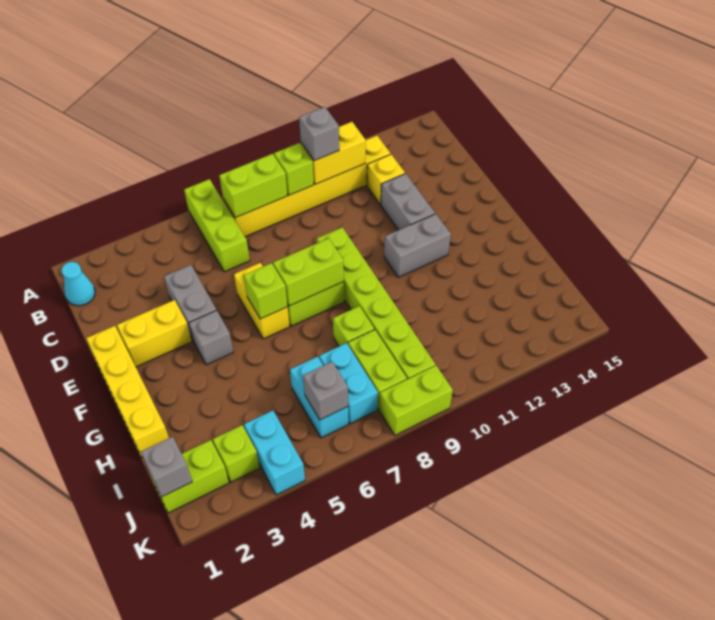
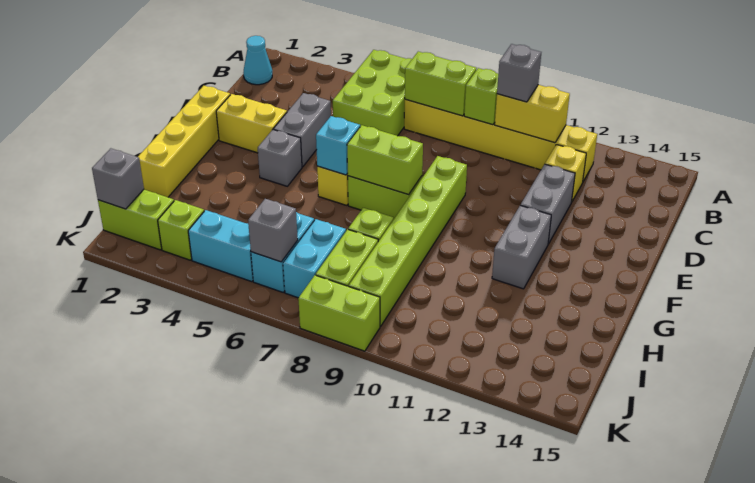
lime 1x3 brick [184,179,250,272] -> lime 2x3 brick [333,50,412,136]
lime 1x1 brick [244,263,288,319] -> cyan 1x1 brick [316,116,360,175]
grey 1x2 brick [384,214,451,277] -> grey 1x2 brick turned to [492,205,551,289]
cyan 1x2 brick [244,411,305,495] -> cyan 1x2 brick turned to [188,210,253,282]

